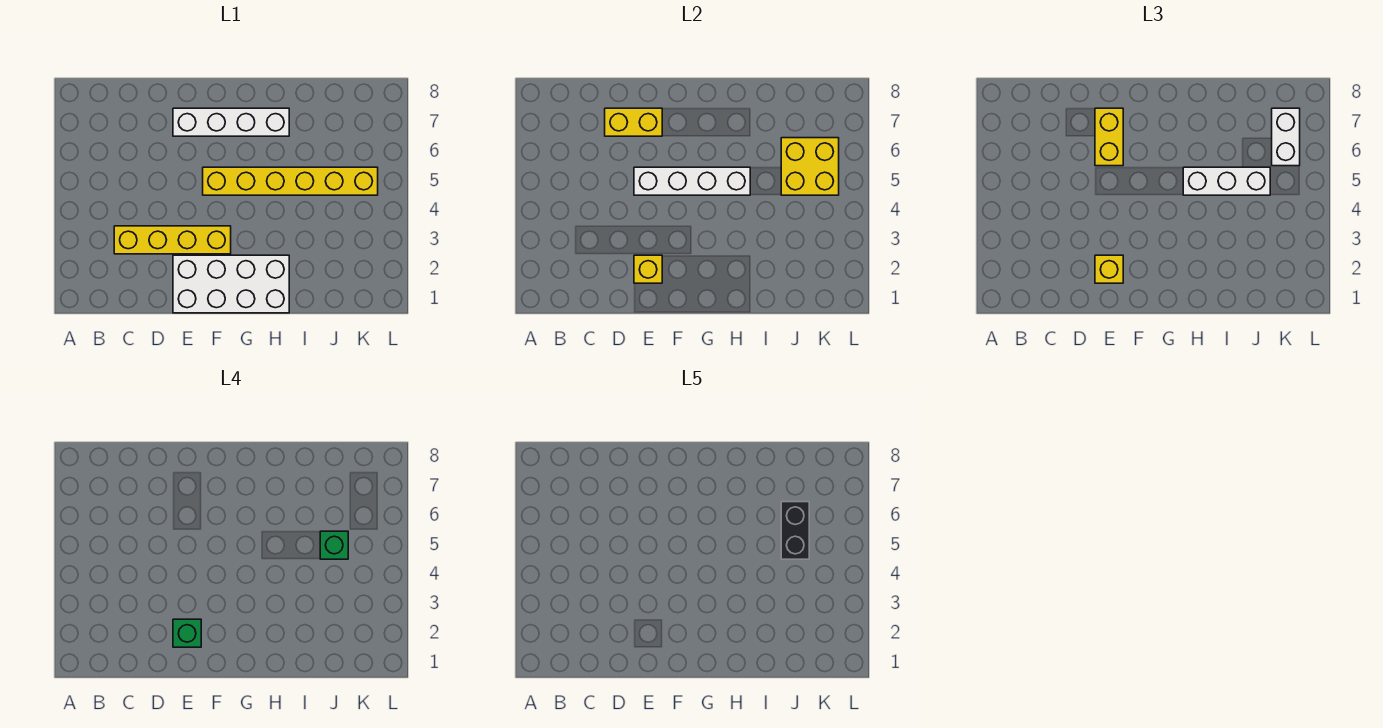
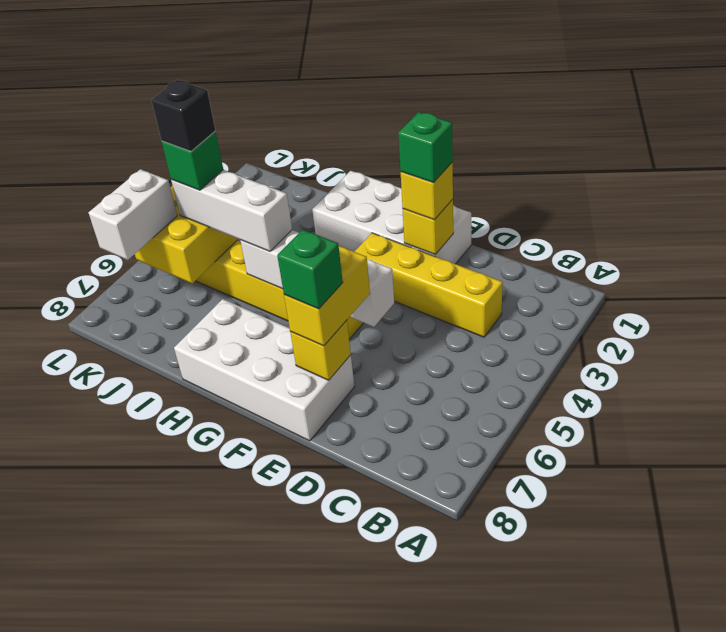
yellow 1x2 brick [605,108,662,136] -> yellow 1x1 brick [290,320,351,380]
white 1x4 brick [173,108,289,136] -> white 2x4 brick [174,299,354,441]
none -> green 1x1 brick [277,230,343,309]
black 1x2 brick [781,502,809,559] -> black 1x1 brick [151,80,215,151]

